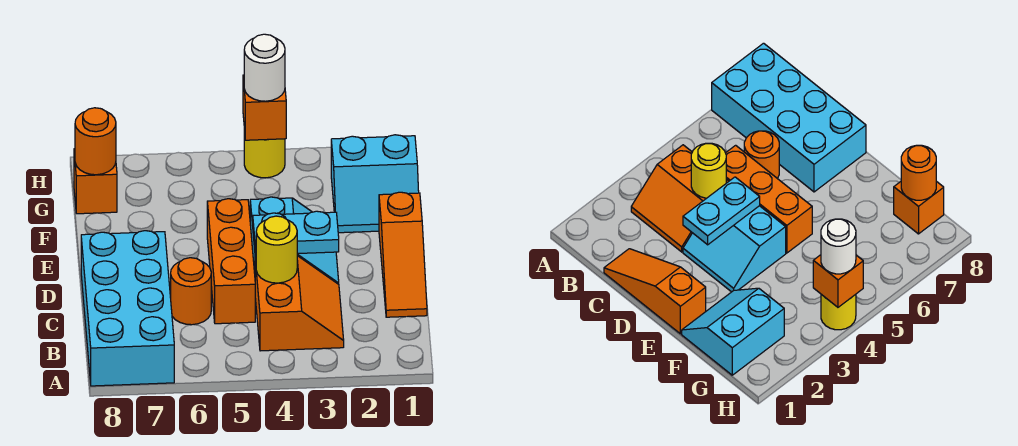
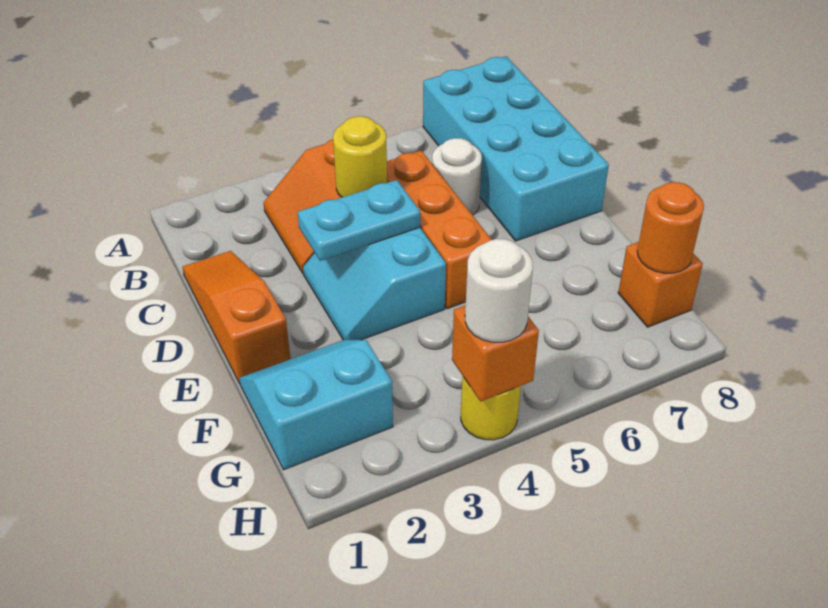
orange 1x1 round brick [171,258,211,325] -> white 1x1 round brick [432,138,482,215]

